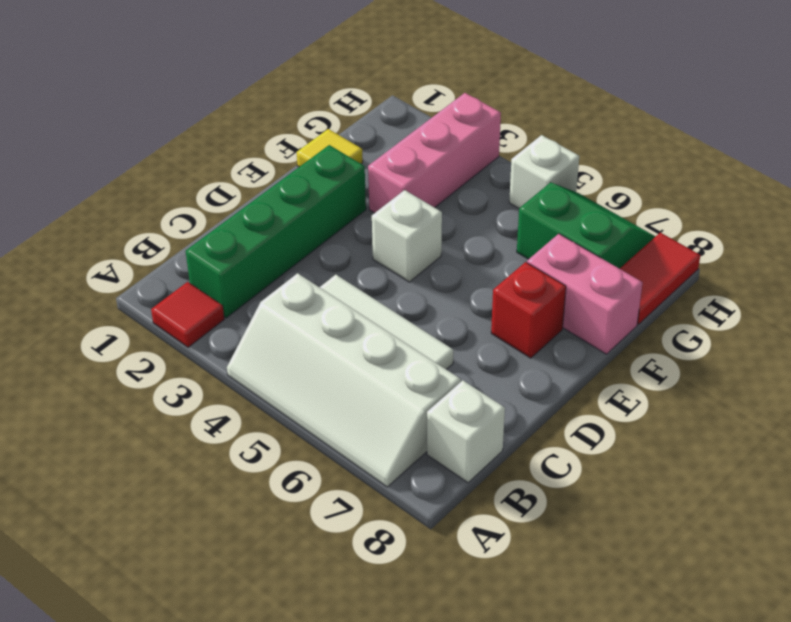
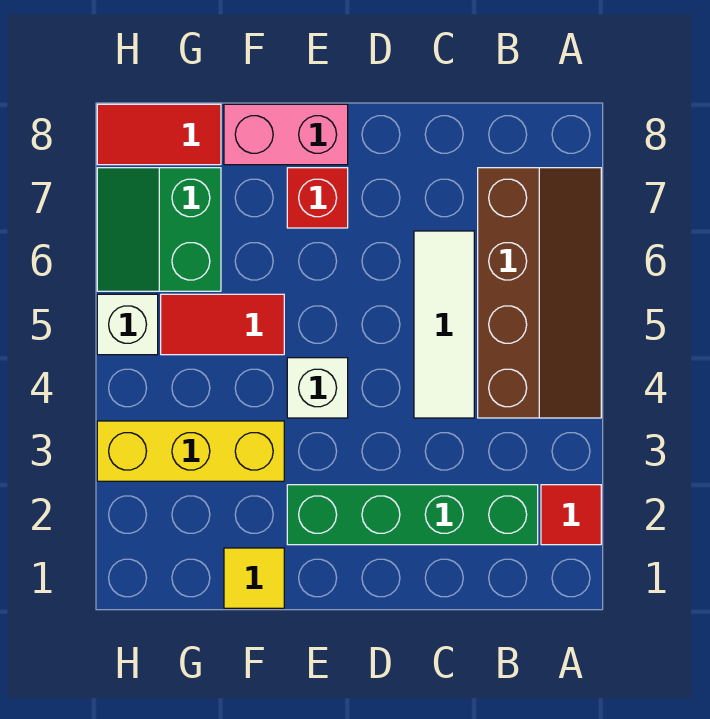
white 2x4 slope [227,273,461,487] -> brown 2x4 slope [478,168,601,418]
white 1x1 brick [427,380,505,483] -> none
pink 1x3 brick [368,93,501,213] -> yellow 1x3 brick [97,421,284,481]
none -> red 1x2 tile [161,294,284,355]
pink 1x2 brick [527,234,643,354] -> pink 1x2 brick turned to [224,104,348,165]

